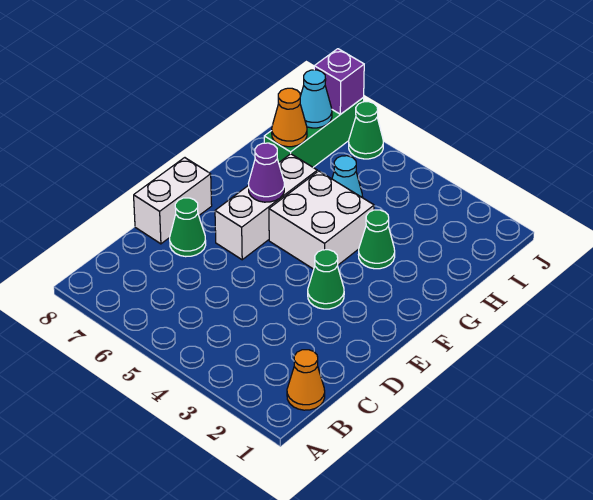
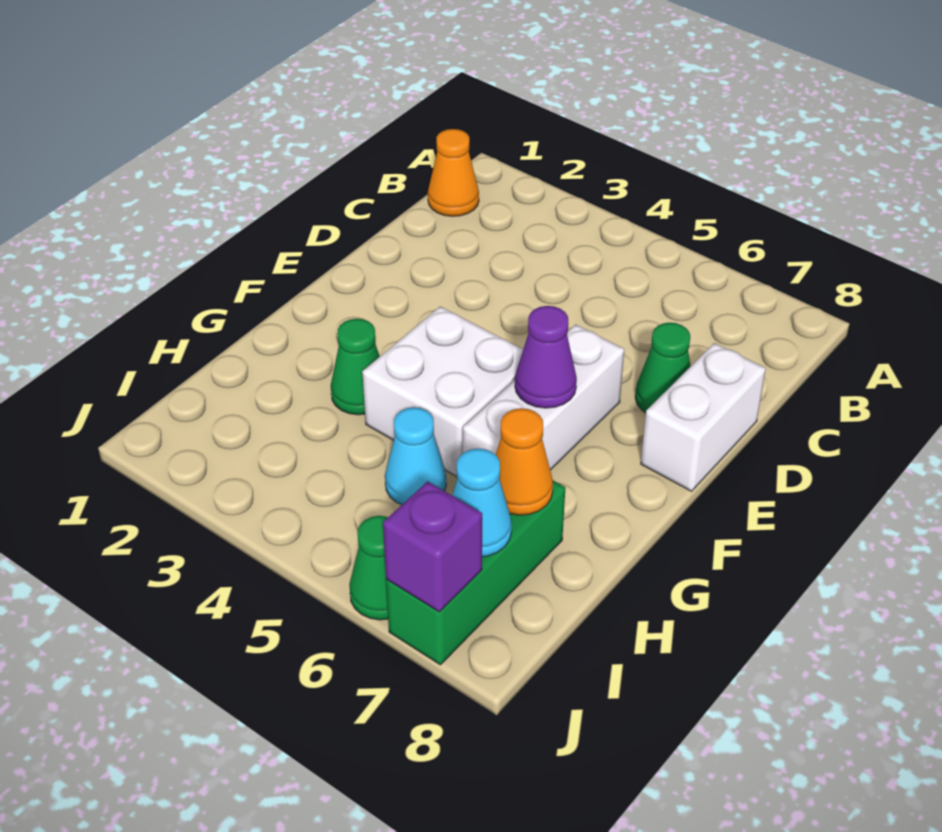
green 1x1 cone [308,250,344,309] -> none

